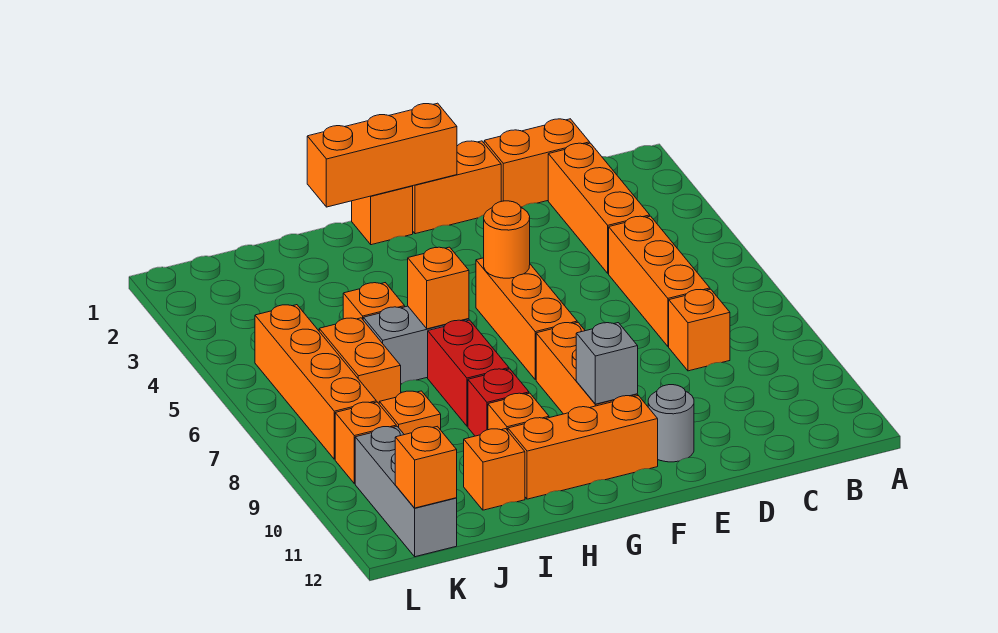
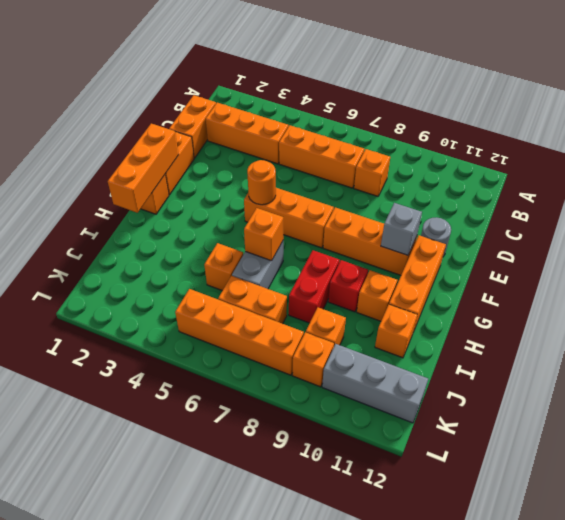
red 1x2 brick [428,320,509,426] -> red 1x2 brick turned to [289,250,339,323]
orange 1x1 brick [395,426,457,508] -> none

